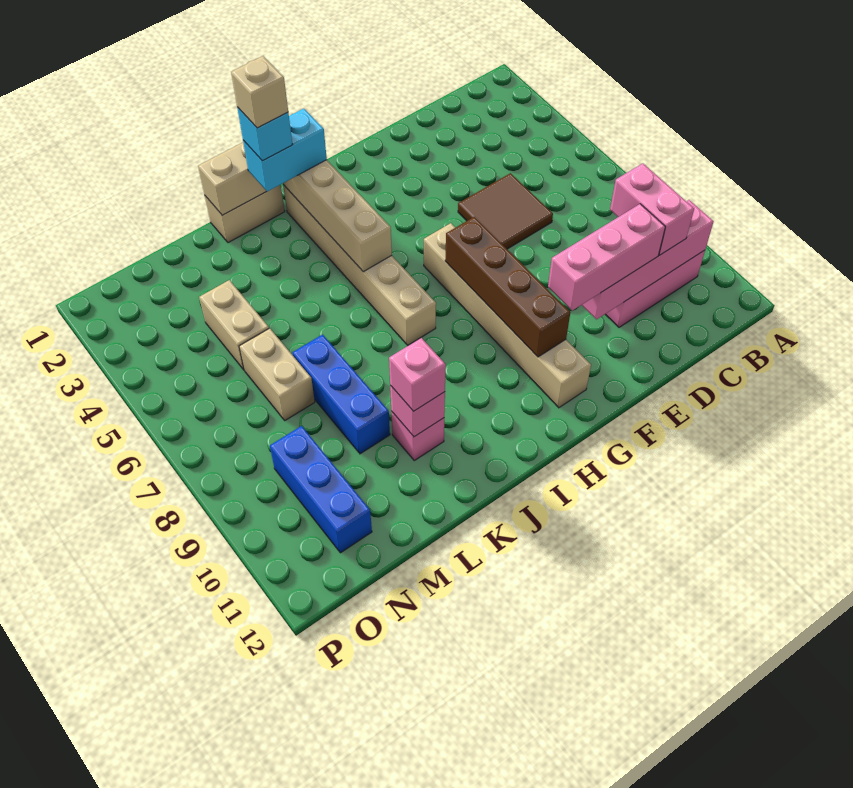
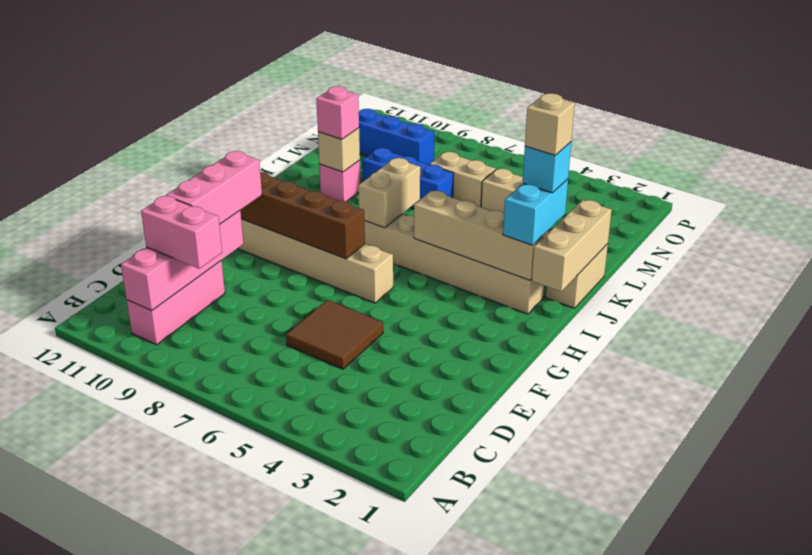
none -> tan 1x2 brick [358,158,420,228]
pink 1x1 brick [390,386,445,437] -> tan 1x1 brick [318,128,360,172]

